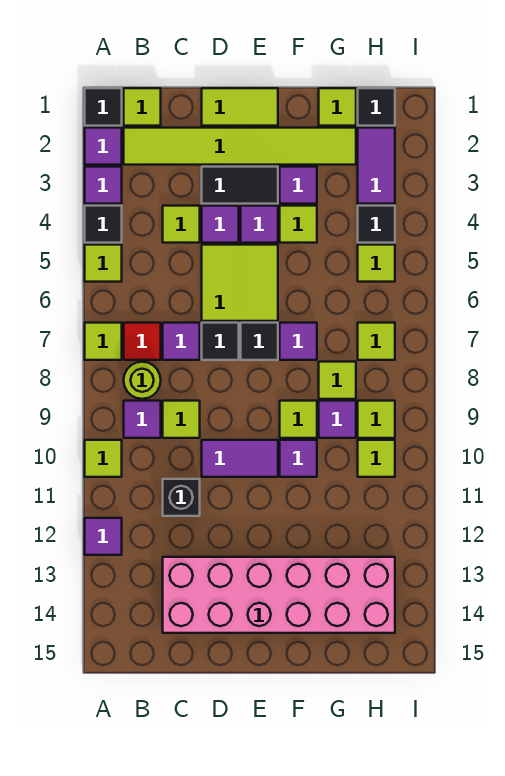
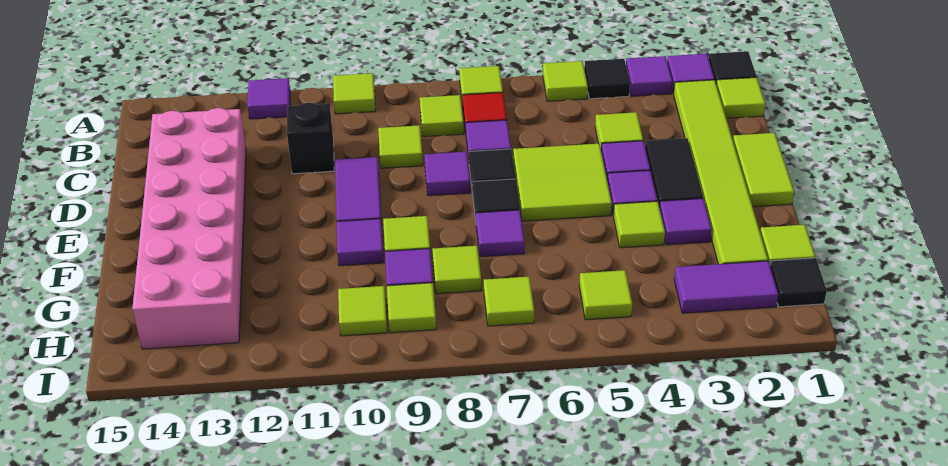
lime 1x1 round brick [124,362,161,399] -> lime 1x1 tile [420,95,464,137]
purple 1x1 tile [124,401,161,438] -> purple 1x1 tile moved to [425,152,470,196]
black 1x1 tile [358,206,395,243] -> none

